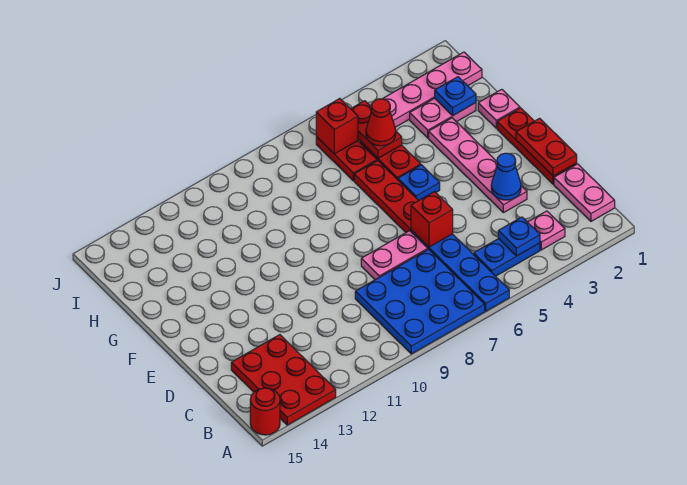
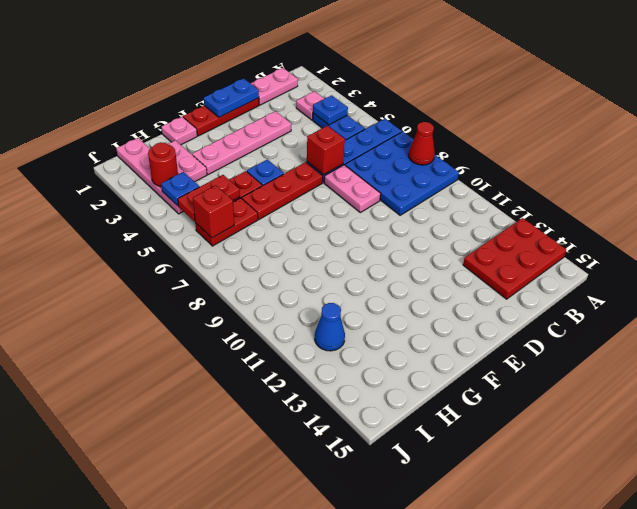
red 1x1 round brick [250,388,280,435] -> red 1x1 round brick moved to [148,142,178,187]
red 1x2 plate [516,118,577,176] -> blue 1x2 plate [204,78,259,117]
blue 1x1 cone [491,153,521,200] -> blue 1x1 cone moved to [315,303,345,351]
blue 1x1 plate [435,77,476,115] -> blue 1x1 plate moved to [161,172,199,206]
red 1x1 cone [366,99,396,146] -> red 1x1 cone moved to [409,122,435,165]

